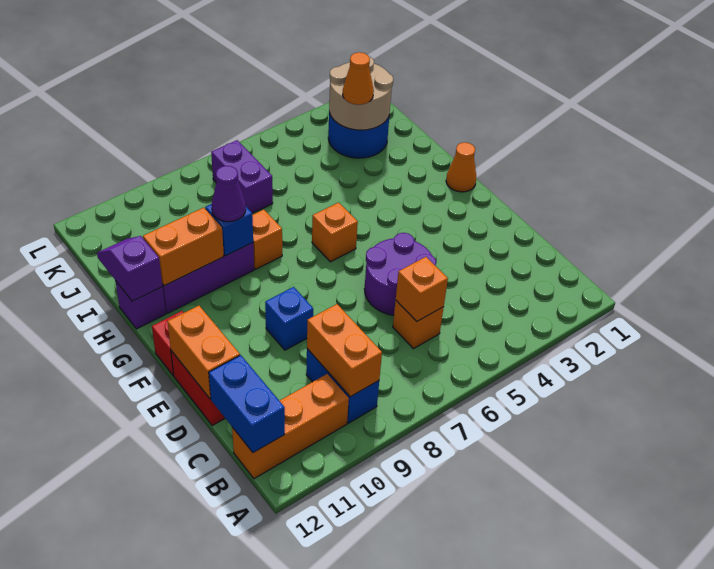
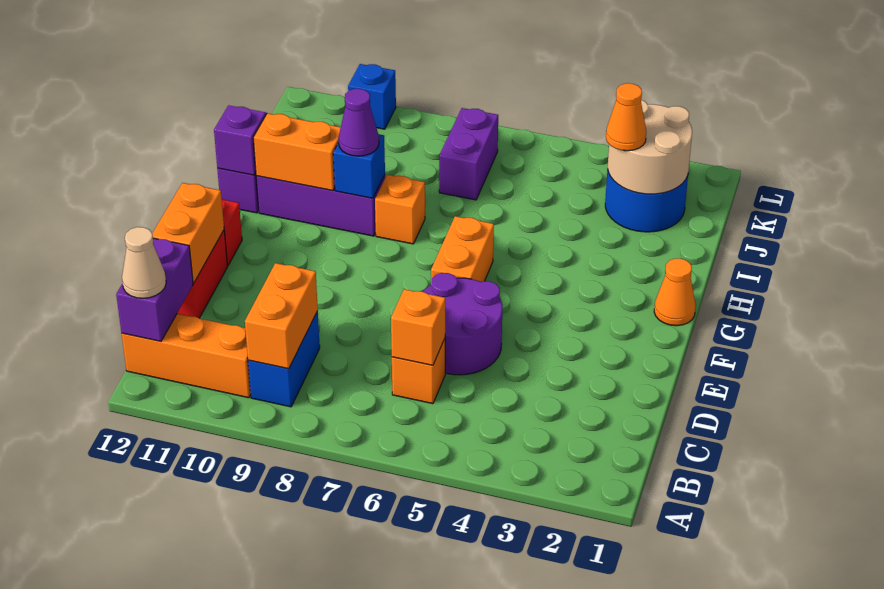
blue 1x2 brick [209,355,285,453] -> purple 1x2 brick [116,238,193,341]
none -> tan 1x1 cone [122,227,166,298]
blue 1x1 brick [265,287,313,350] -> blue 1x1 brick moved to [348,64,396,129]
orange 1x1 brick [312,202,358,262] -> orange 1x2 brick [431,216,494,285]

